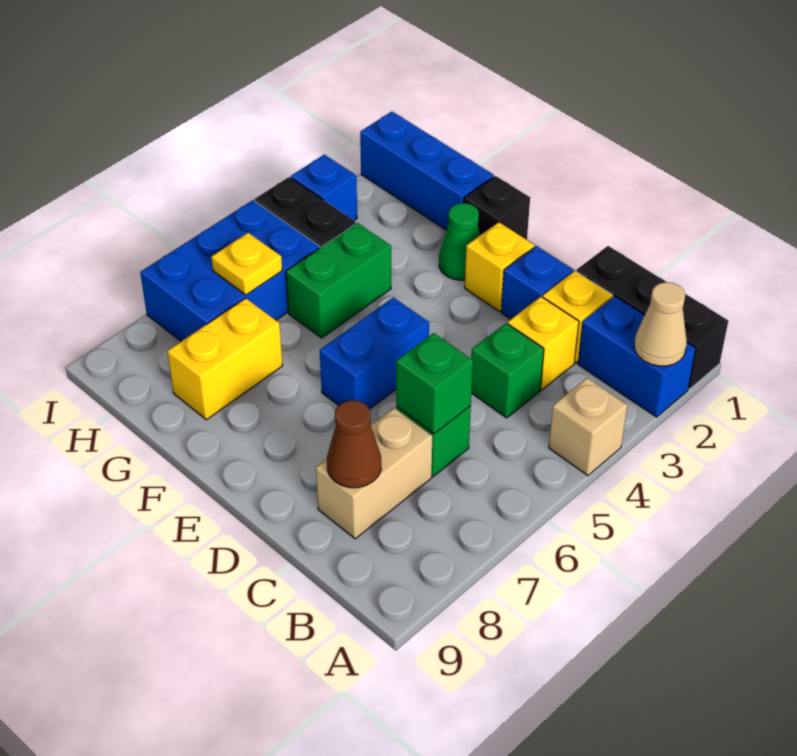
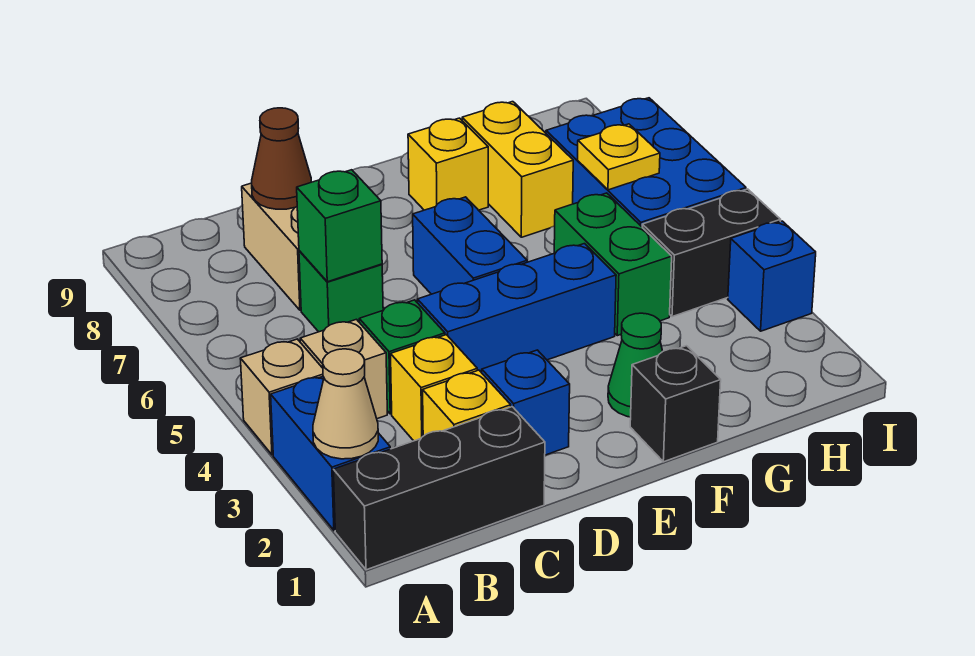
blue 1x2 brick [578,296,696,417] -> blue 1x2 brick turned to [271,377,390,530]
none -> tan 1x1 brick [300,319,387,419]
yellow 1x1 brick [465,222,535,312] -> yellow 1x1 brick moved to [408,118,488,210]
blue 1x3 brick [360,112,494,230] -> blue 1x3 brick moved to [417,244,616,373]

